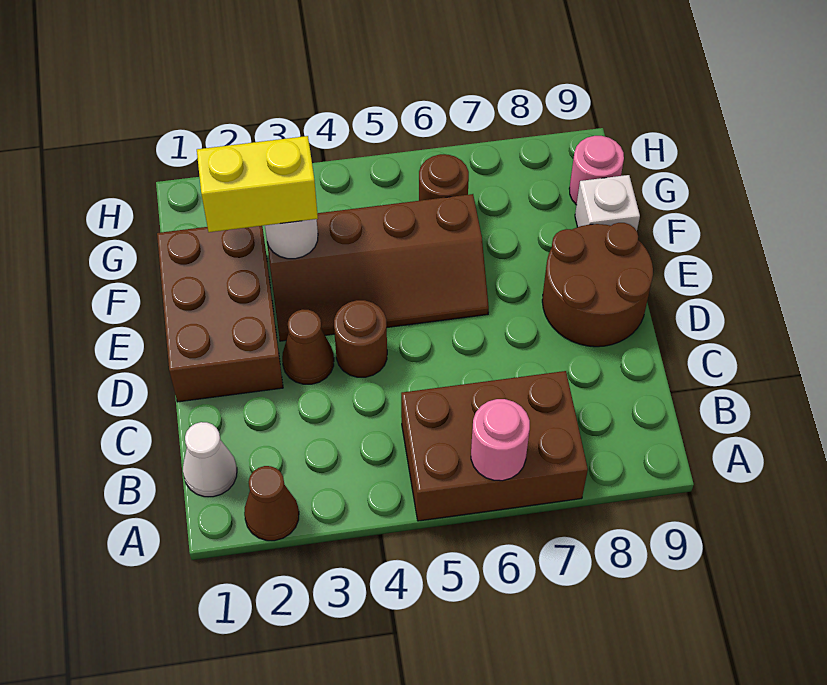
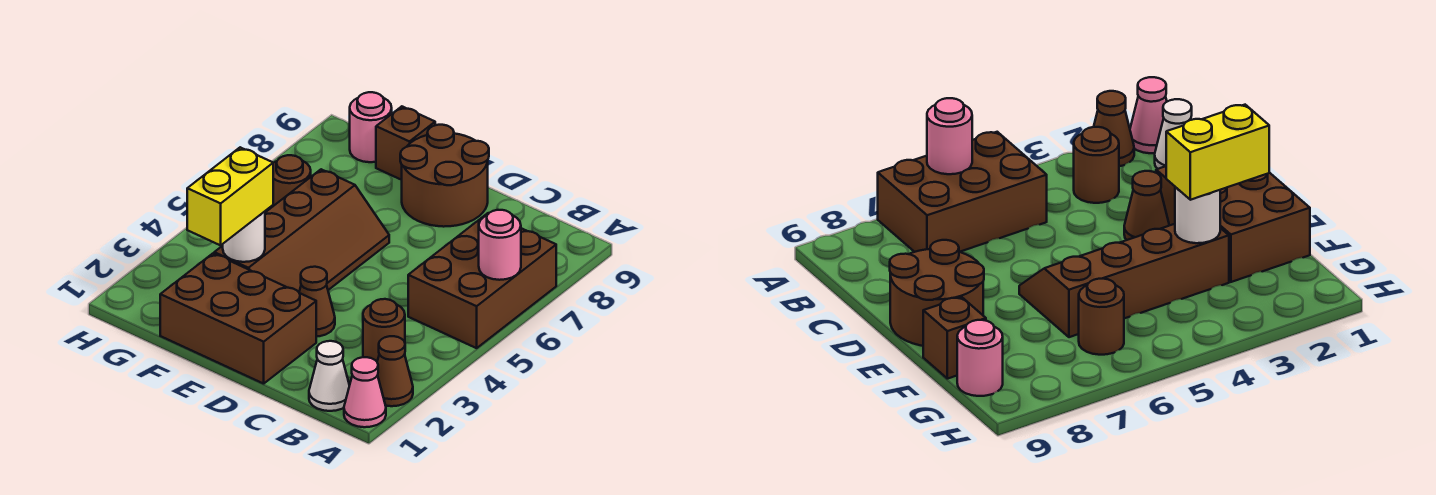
none -> pink 1x1 cone [344,357,386,427]
brown 1x1 round brick [334,300,387,377] -> brown 1x1 round brick moved to [363,299,405,361]
white 1x1 brick [575,175,640,231] -> brown 1x1 brick [376,106,435,180]

